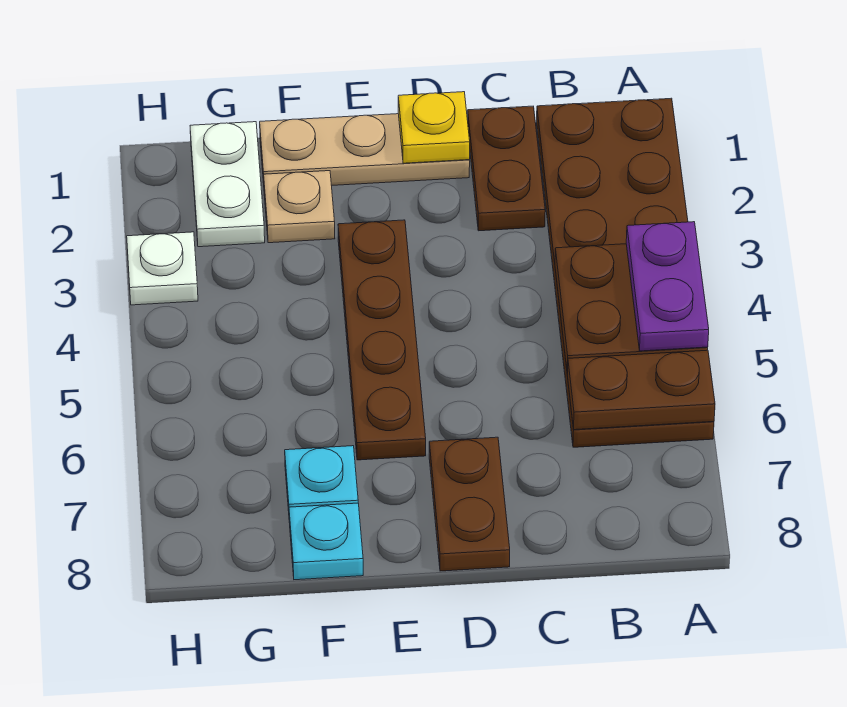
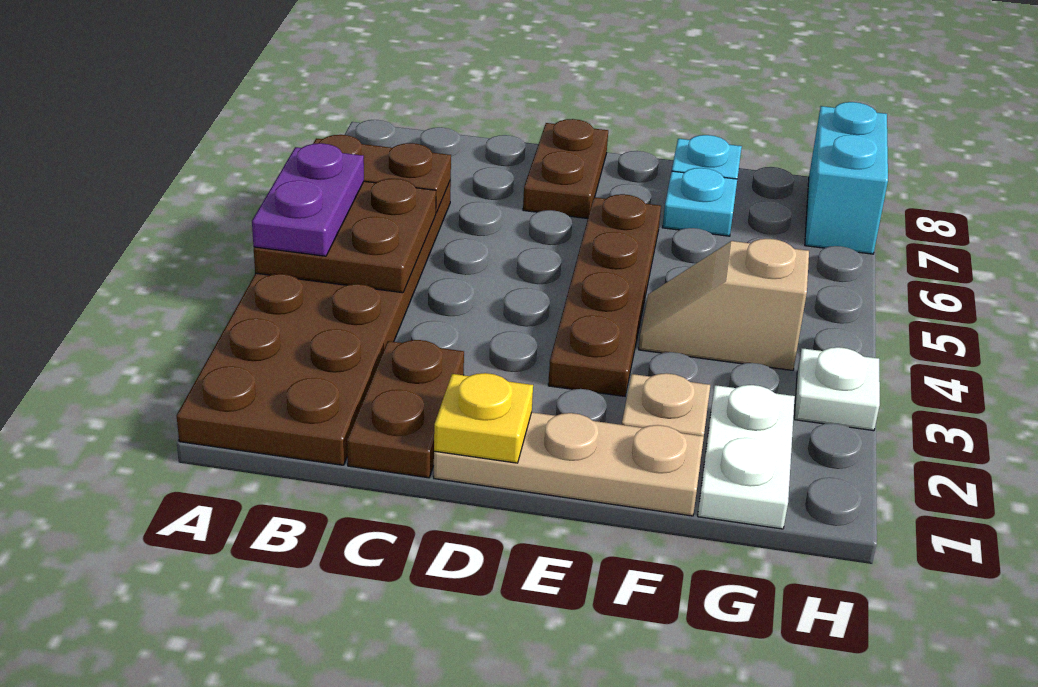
none -> tan 1x2 slope [639,239,809,370]
none -> cyan 1x2 brick [805,102,888,254]

